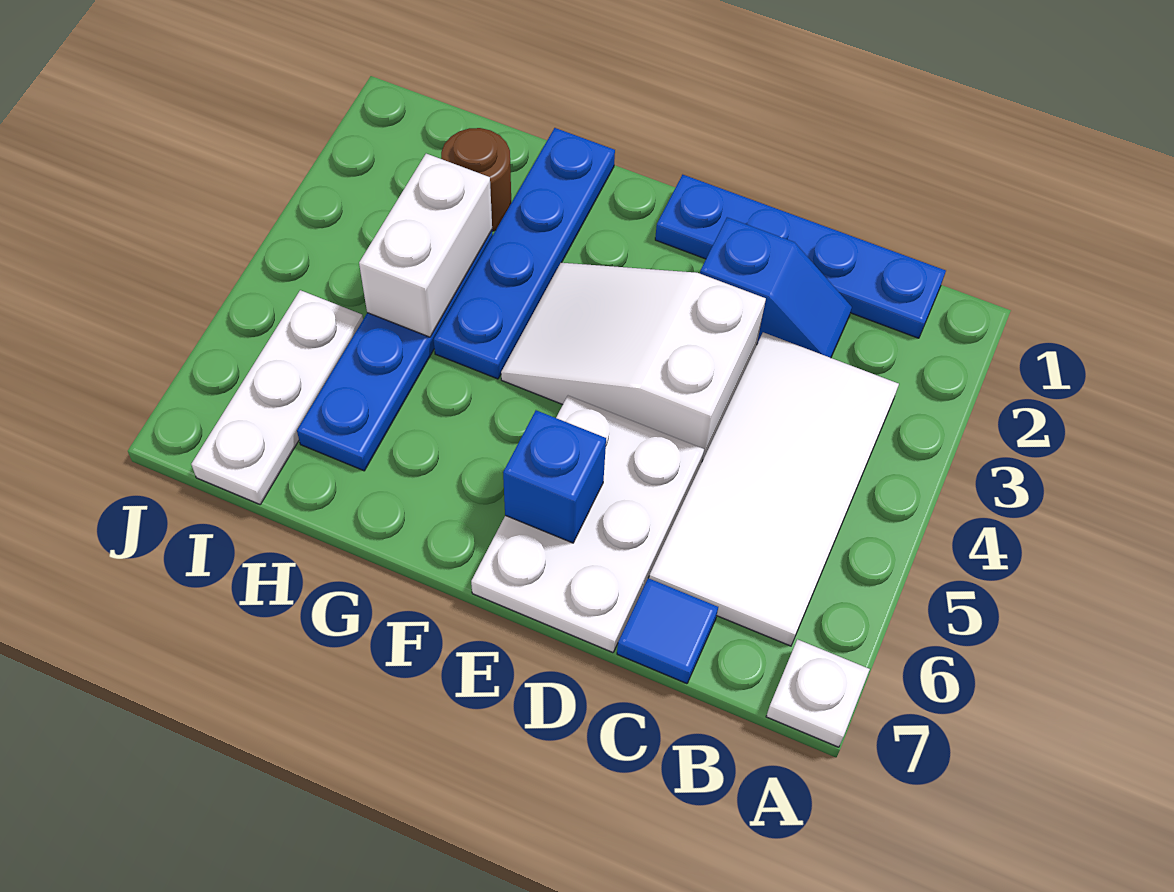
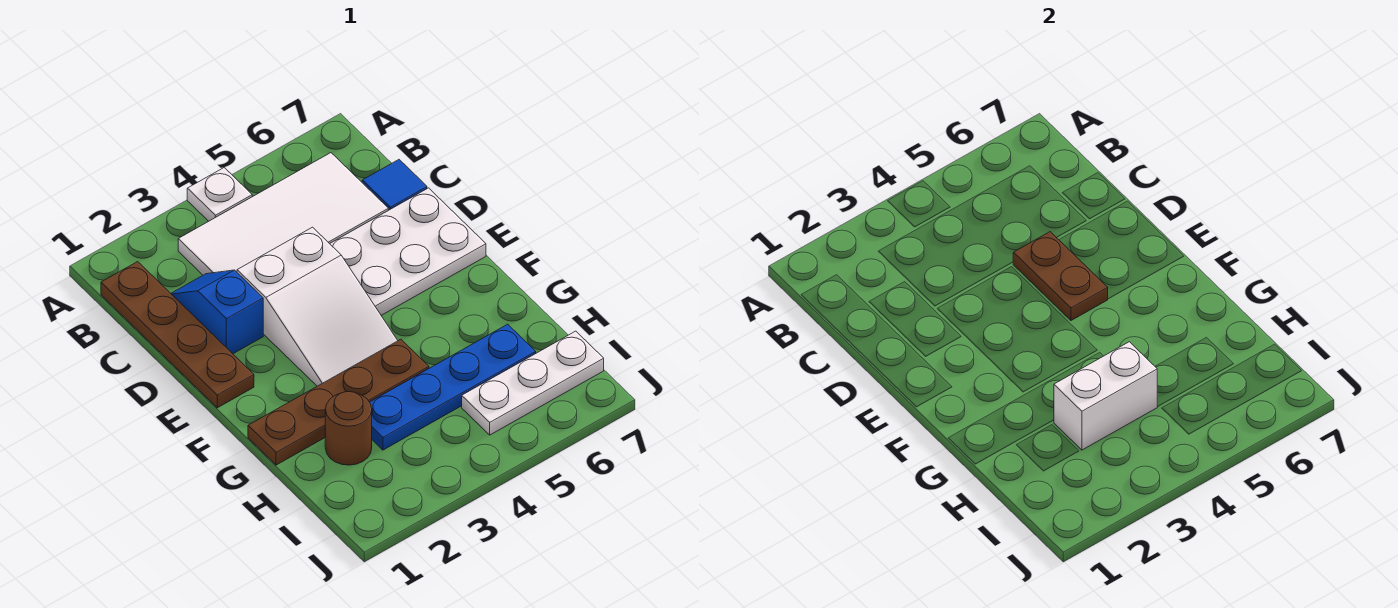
white 1x1 plate [766,639,870,747] -> white 1x1 plate moved to [187,168,252,221]
blue 1x4 plate [655,175,946,338] -> brown 1x4 plate [101,262,254,408]
none -> brown 1x2 plate [1013,232,1108,320]
blue 1x1 brick [503,410,606,543] -> none
blue 1x4 plate [434,128,615,379] -> brown 1x4 plate [248,339,429,465]

